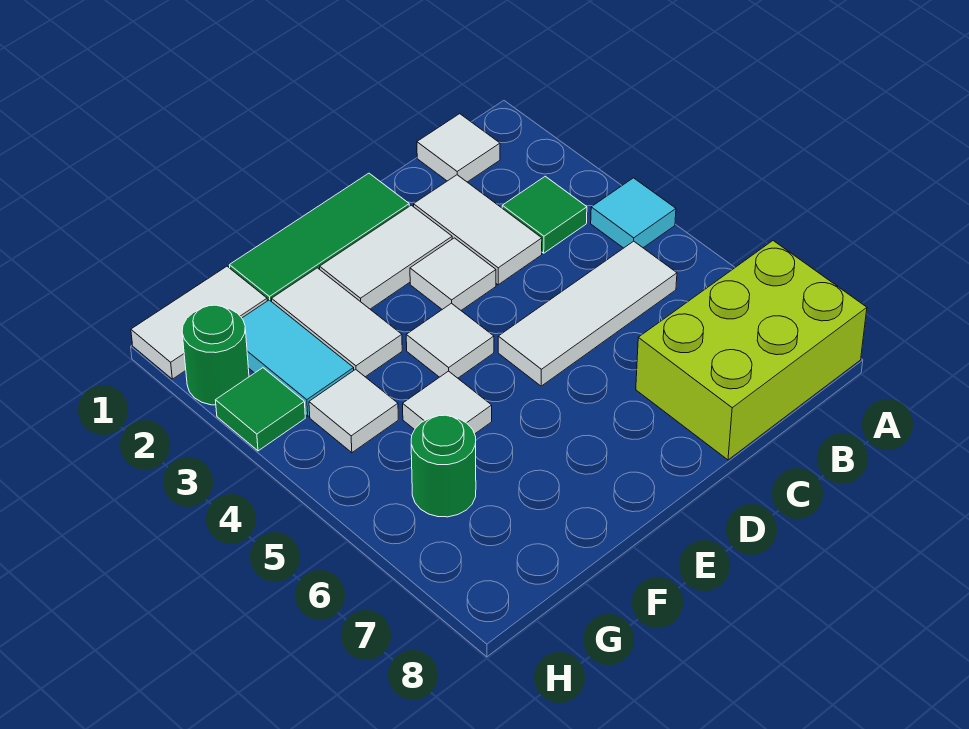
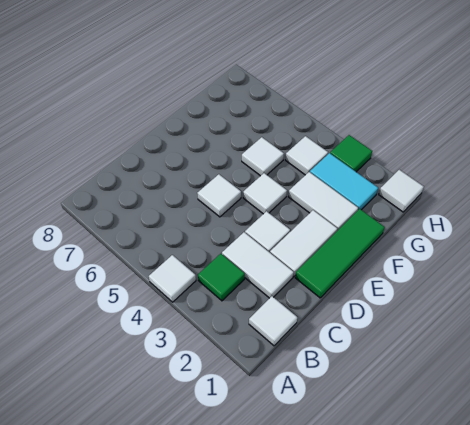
cyan 1x1 tile [591,178,676,248] -> white 1x1 tile [149,255,196,302]
lime 2x3 brick [636,241,867,460] -> none
white 1x3 tile [498,241,677,386] -> white 1x1 tile [197,174,241,217]
white 1x2 tile [131,266,267,379] -> white 1x1 tile [379,170,424,212]
green 1x1 round brick [411,415,476,517] -> none
green 1x1 round brick [182,305,249,405] -> none

